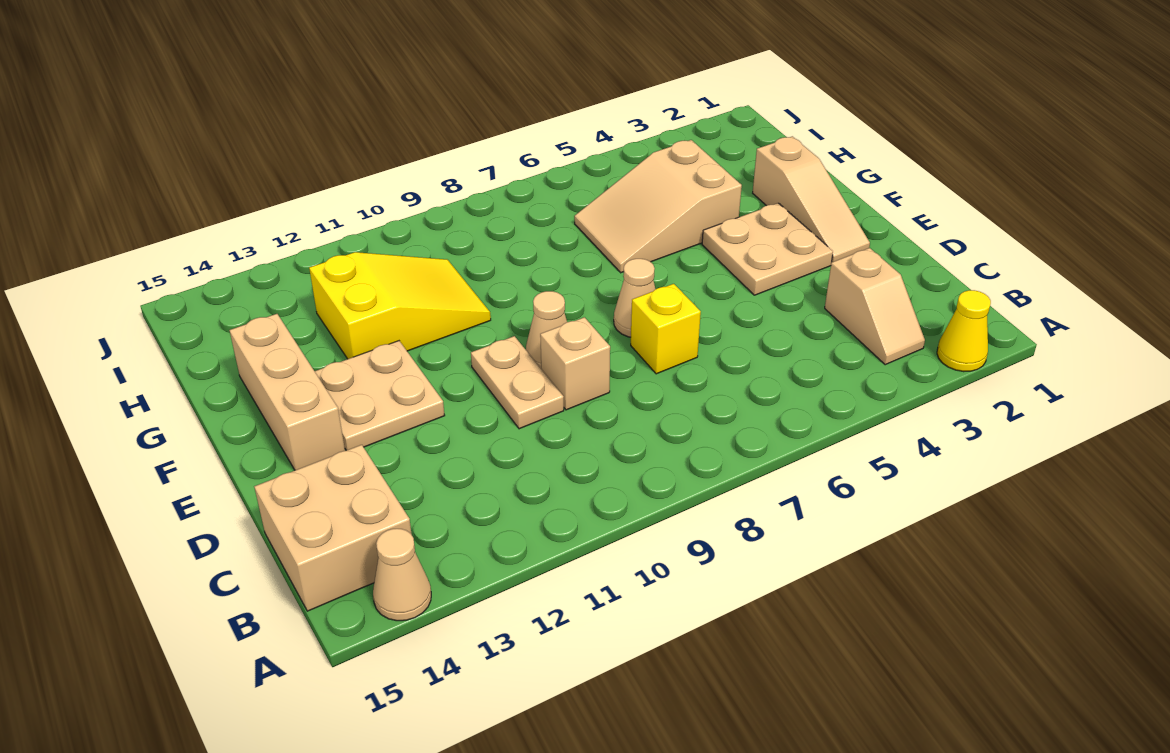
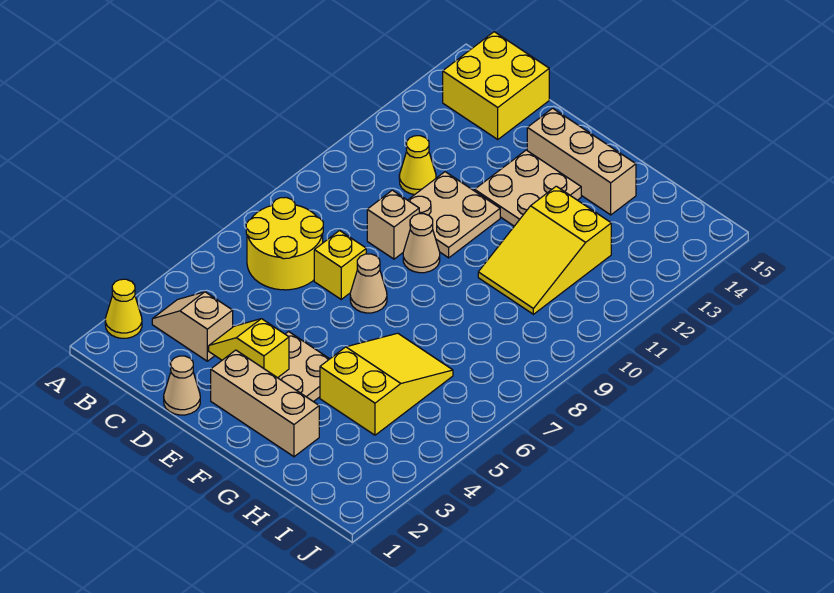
tan 1x1 cone [373,529,431,621] -> tan 1x1 cone moved to [164,356,200,415]
none -> yellow 2x2 round brick [246,197,323,290]
tan 2x2 brick [254,445,412,611] -> yellow 2x2 brick [443,32,549,139]
none -> yellow 1x1 cone [399,136,436,195]
none -> yellow 1x2 slope [209,319,289,378]
tan 1x2 plate [471,336,564,429] -> tan 2x2 plate [408,172,500,258]
tan 1x3 slope [753,136,870,263] -> tan 1x3 brick [211,350,319,457]
tan 2x3 slope [574,140,742,273] -> yellow 2x3 slope [320,333,453,435]

